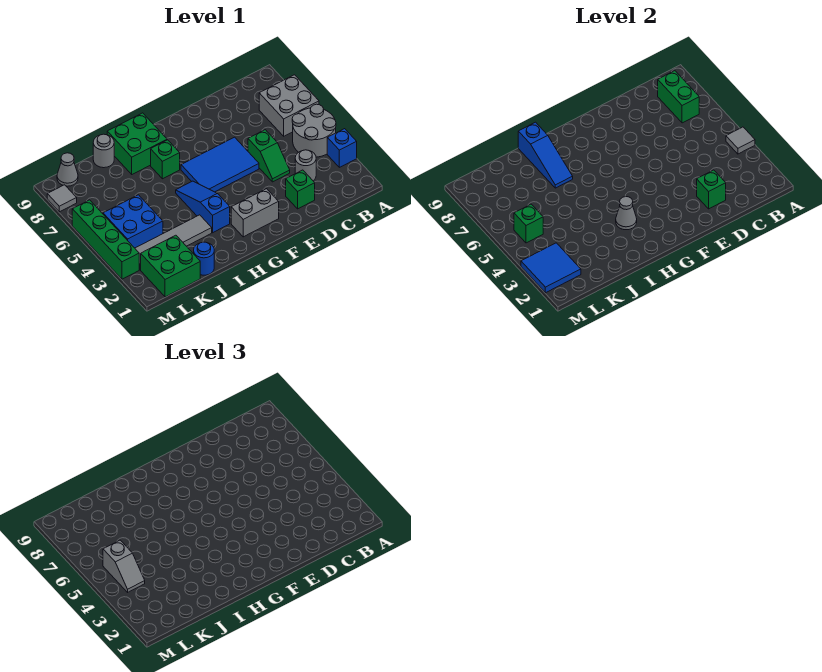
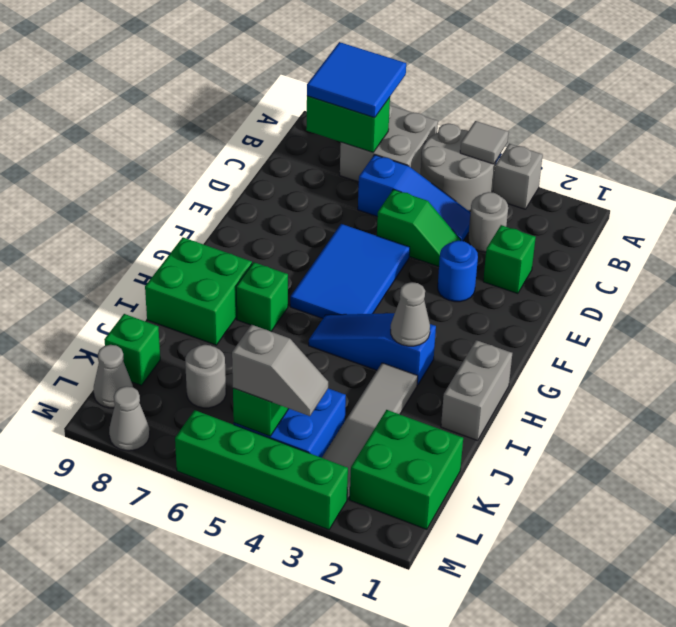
blue 1x1 brick [327,129,357,167] -> grey 1x1 brick [493,144,543,209]
green 1x1 brick [697,170,726,209] -> green 1x1 brick moved to [104,314,160,385]
grey 1x2 brick [231,189,279,237] -> grey 1x2 brick moved to [441,340,512,440]
blue 1x3 slope [518,122,573,188] -> blue 1x3 slope moved to [358,155,471,241]
blue 1x1 round brick [194,242,214,275] -> blue 1x1 round brick moved to [438,241,478,302]
grey 1x1 round brick [93,134,114,168] -> grey 1x1 round brick moved to [185,345,226,408]
blue 2x2 tile [521,243,581,293] -> blue 2x2 tile moved to [307,42,406,118]
grey 1x1 tile [47,185,77,212] -> grey 1x1 cone [109,386,150,451]

